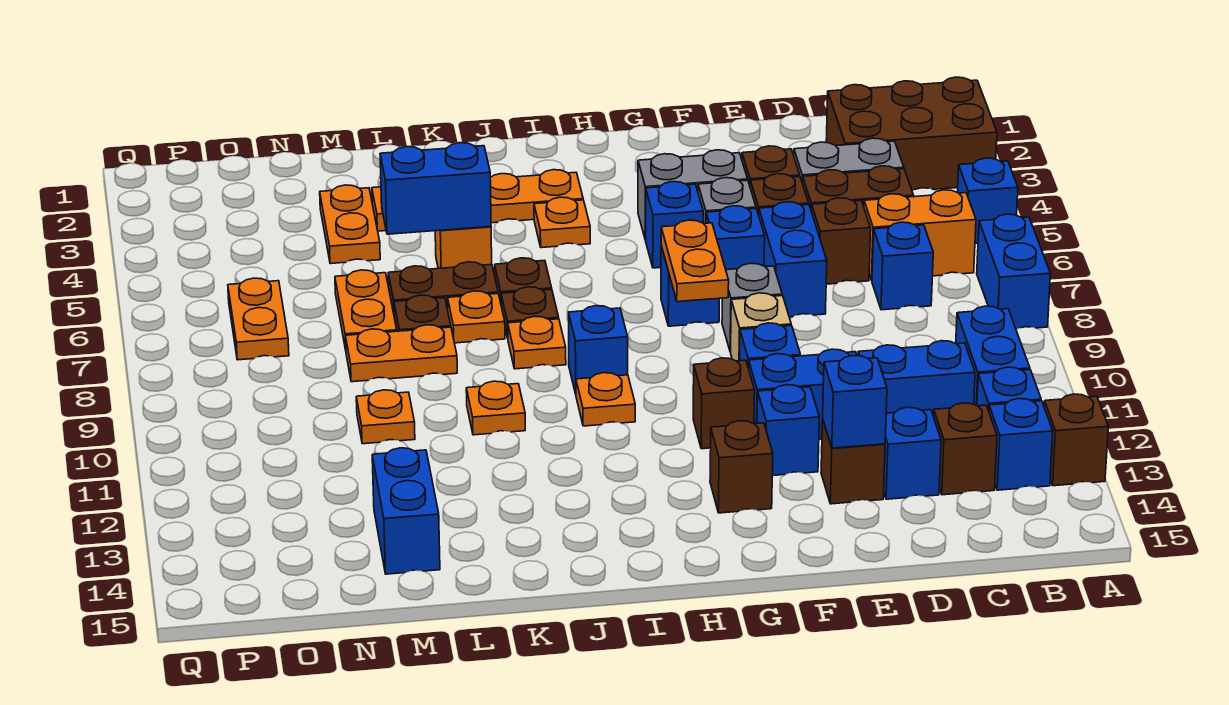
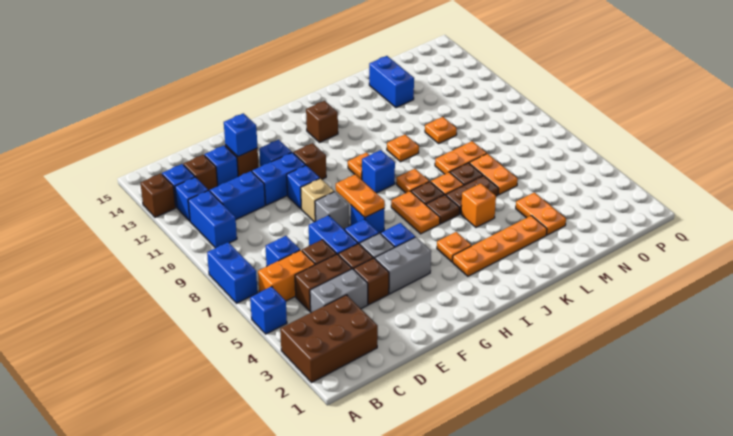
brown 1x1 brick [710,421,773,513] -> brown 1x1 brick moved to [306,101,338,142]
blue 1x2 brick [380,143,491,234] -> none
orange 1x2 plate [228,278,289,360] -> orange 1x2 plate moved to [391,191,440,234]

